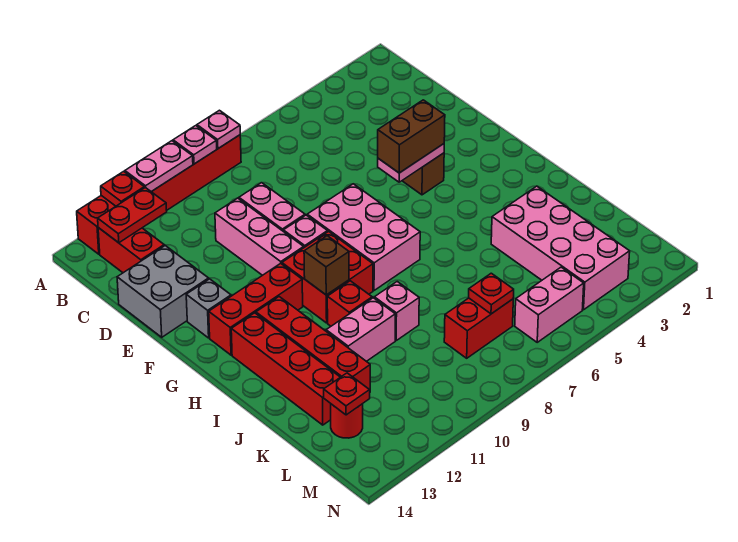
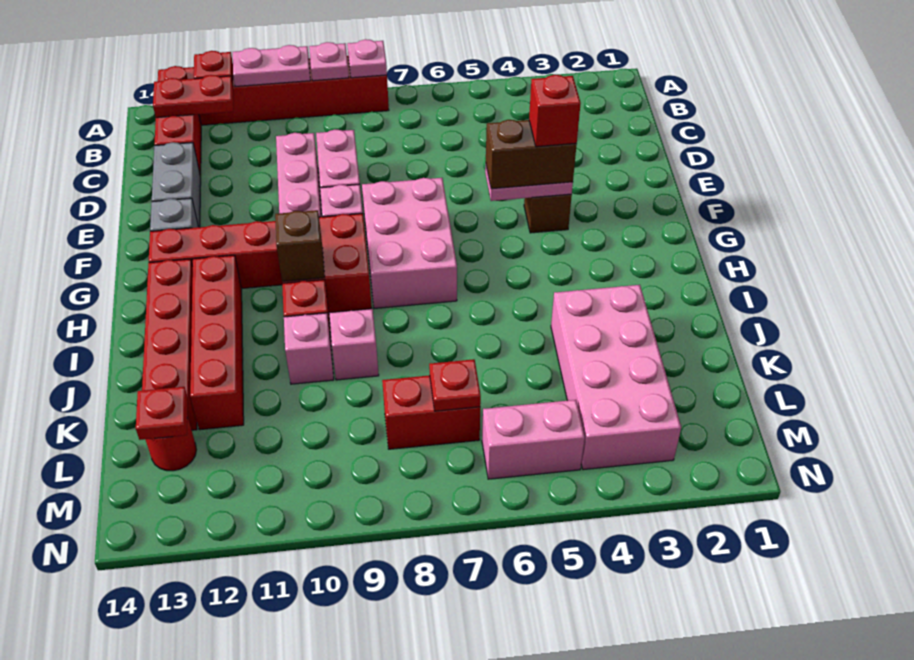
grey 2x2 brick [117,246,209,337] -> grey 1x2 brick [152,142,201,227]
none -> red 1x1 brick [529,75,581,147]
pink 1x2 brick [326,298,395,361] -> pink 1x1 brick [284,313,334,384]

